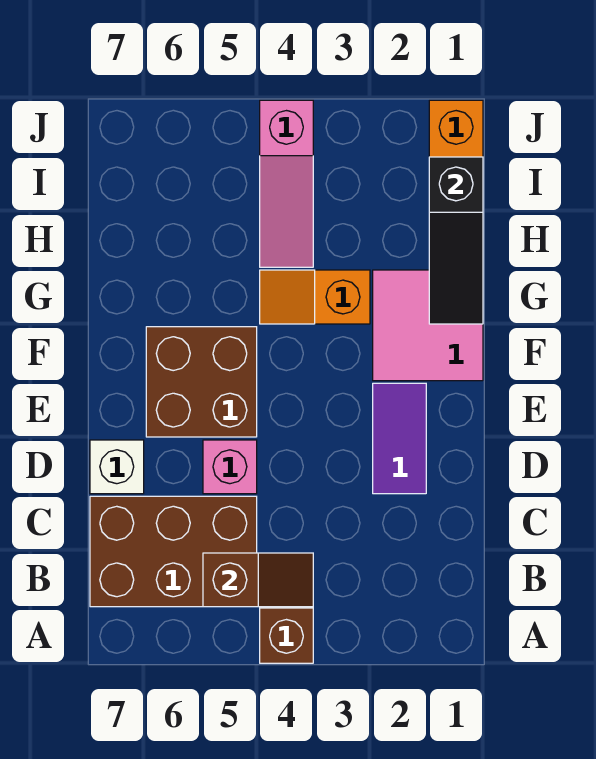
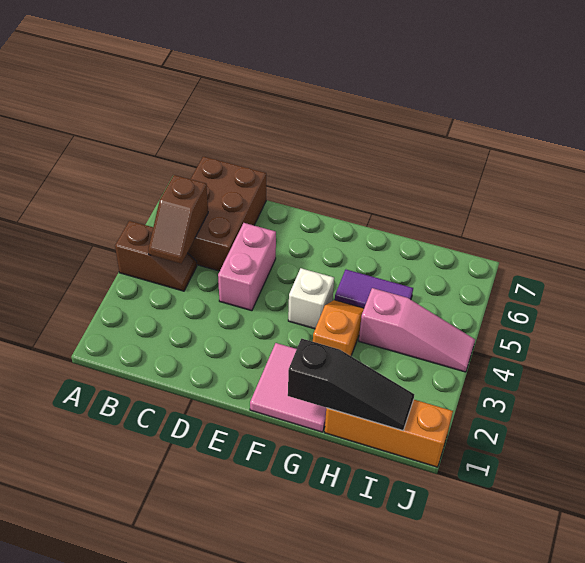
purple 1x2 tile [373,383,426,494] -> purple 1x2 tile moved to [335,270,413,308]
pink 1x1 brick [203,440,257,494] -> pink 1x2 brick [218,223,276,311]
white 1x1 brick [90,440,144,494] -> white 1x1 brick moved to [288,268,334,329]
brown 2x2 brick [146,327,257,437] -> none
black 1x3 slope [429,157,483,324] -> black 1x3 slope turned to [288,339,414,431]
pink 1x3 slope [260,100,313,267] -> pink 1x3 slope turned to [359,288,475,372]

